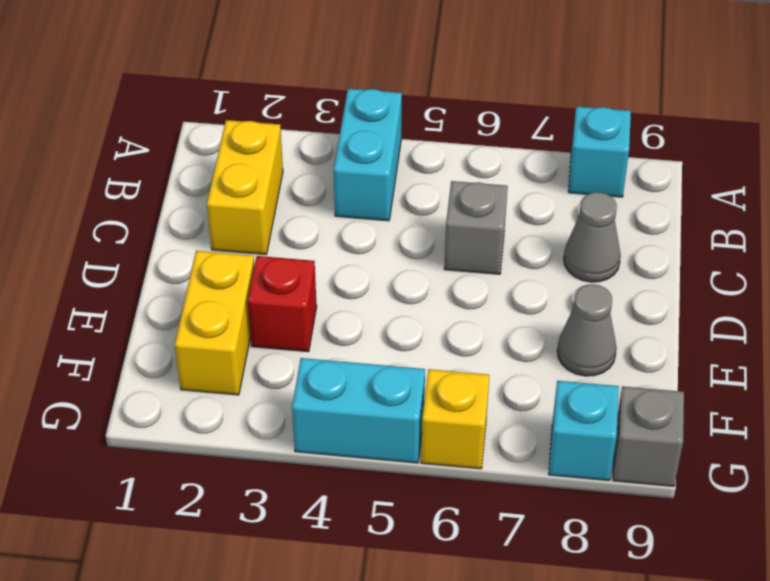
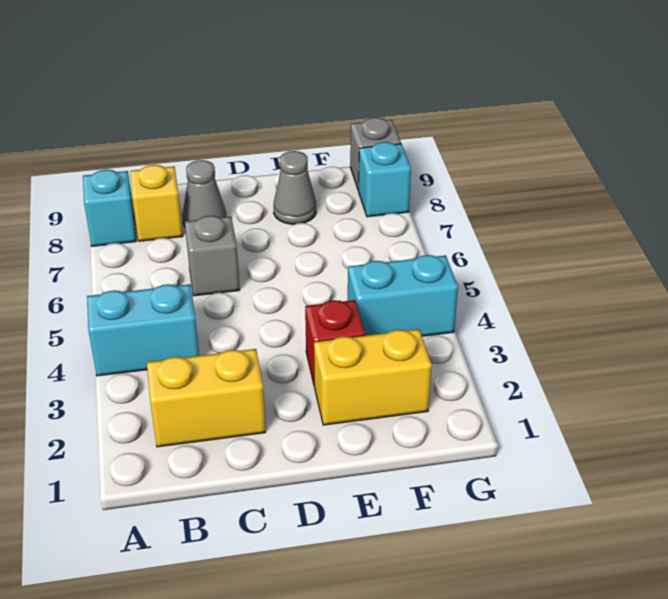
cyan 1x2 brick [292,358,425,463] -> cyan 1x2 brick turned to [348,255,458,336]
yellow 1x1 brick [421,369,489,469] -> yellow 1x1 brick moved to [130,165,183,241]

